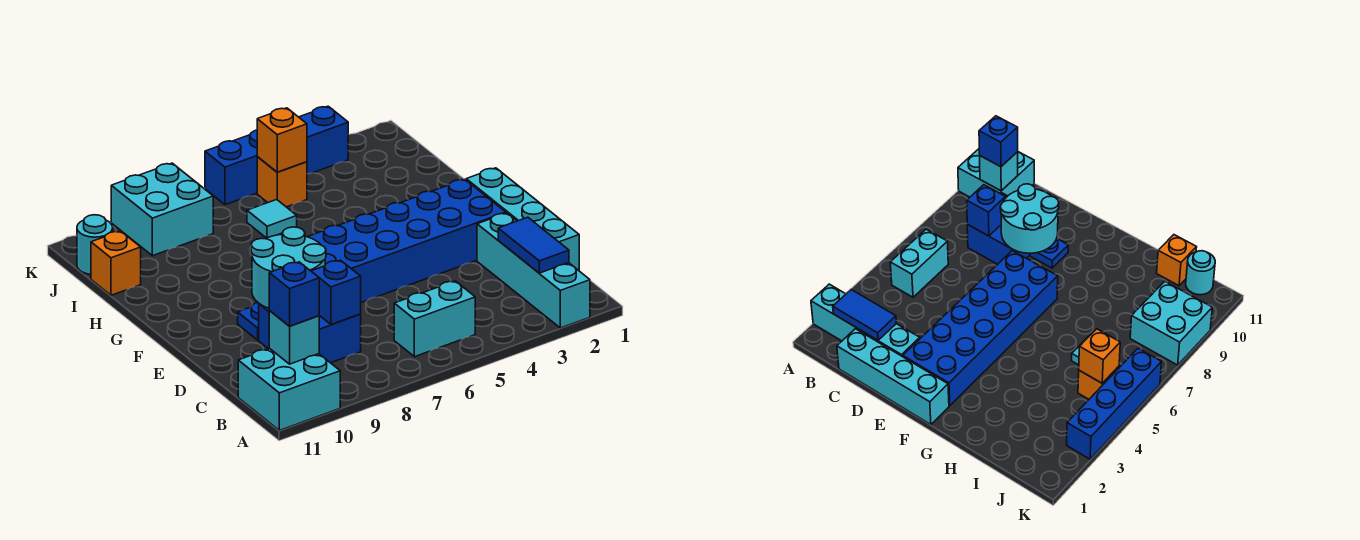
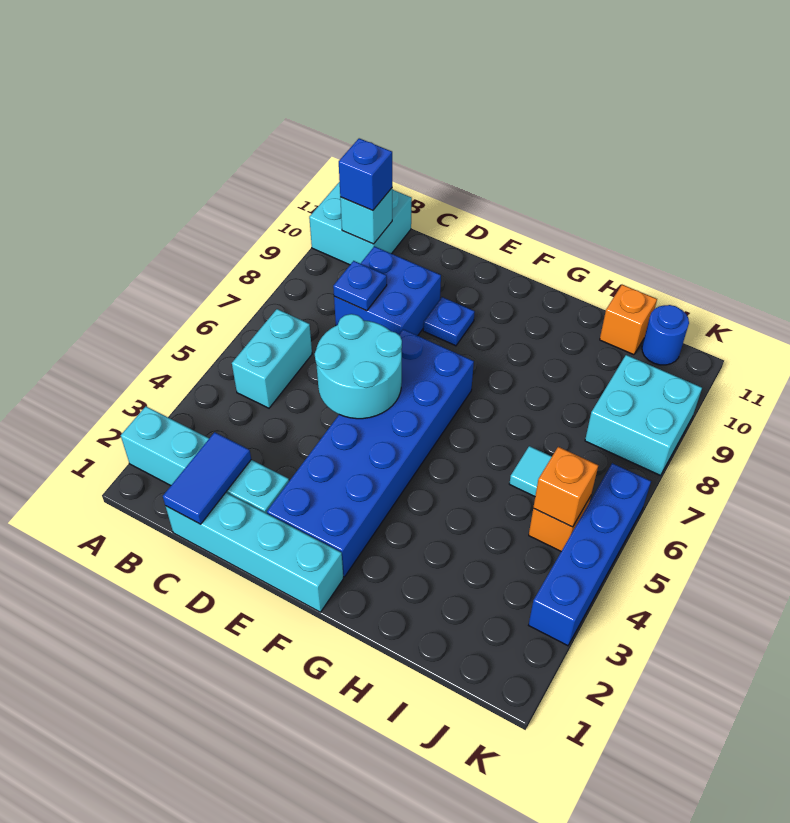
blue 1x2 tile [498,217,569,273] -> blue 1x2 tile turned to [163,432,251,524]
blue 1x1 brick [311,260,361,324] -> blue 1x1 plate [333,261,387,311]
cyan 2x2 round brick [251,227,326,308] -> cyan 2x2 round brick moved to [315,314,402,419]
cyan 1x1 round brick [77,215,113,274] -> blue 1x1 round brick [642,305,689,365]

